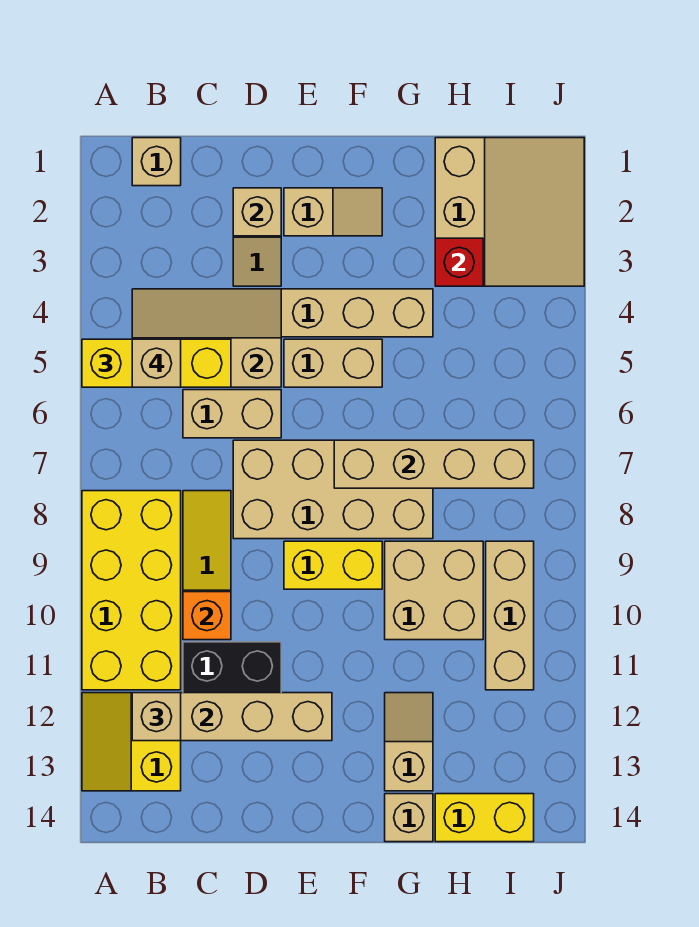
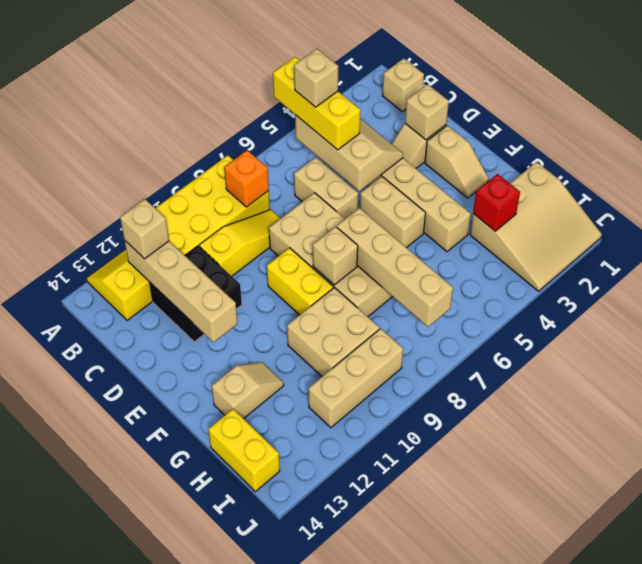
orange 1x1 brick [183,592,231,640] -> orange 1x1 brick moved to [224,150,269,207]
tan 1x1 brick [385,794,433,842] -> tan 1x1 brick moved to [313,227,358,285]

